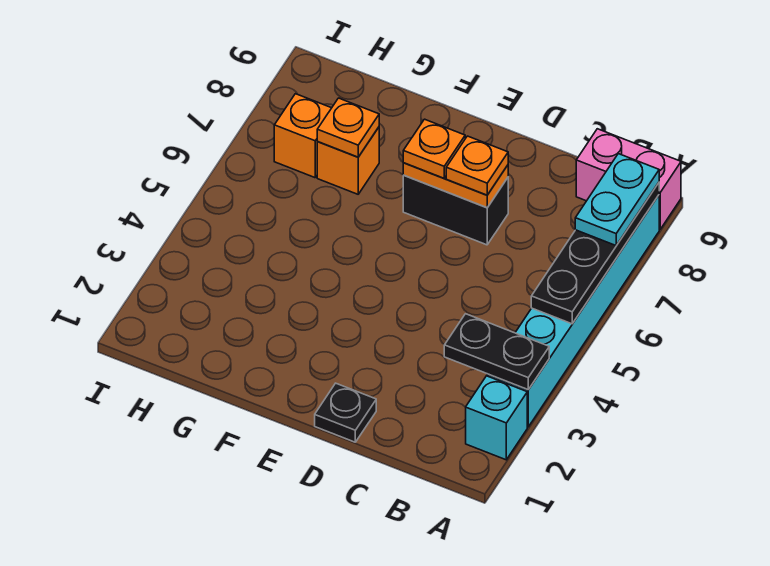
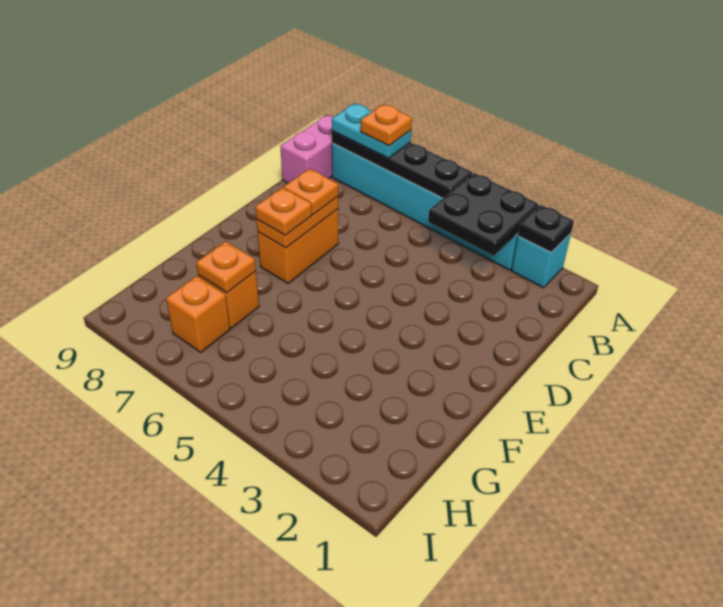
black 1x2 plate [444,314,549,390] -> black 2x2 plate [428,173,539,256]
none -> orange 1x1 plate [361,104,412,146]
black 1x1 plate [315,383,376,442] -> black 1x1 plate moved to [518,205,574,252]
black 1x2 brick [403,175,508,245] -> orange 1x2 brick [257,209,338,283]

